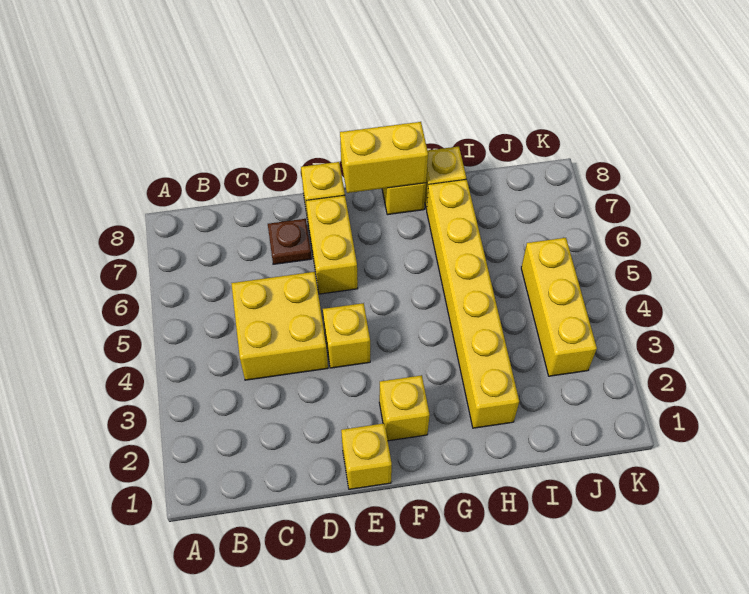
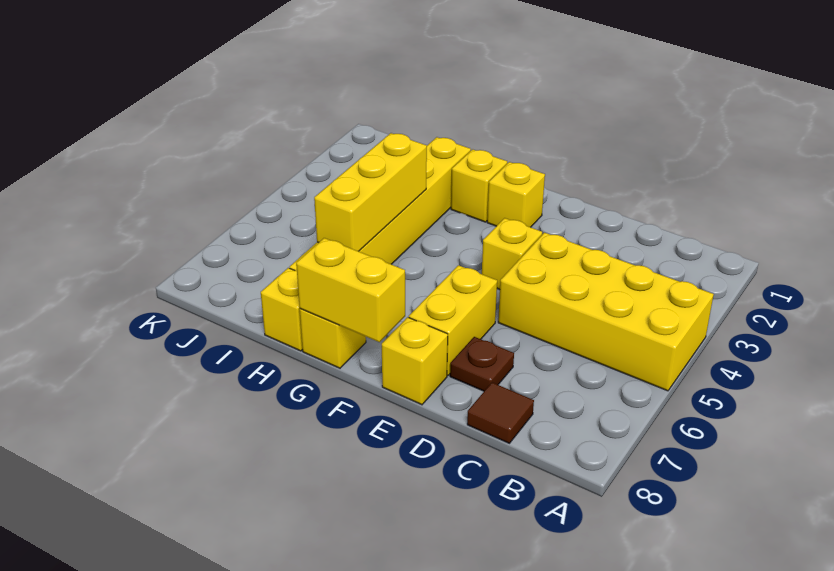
yellow 2x2 brick [231,272,328,380] -> yellow 2x4 brick [498,233,714,391]
none -> brown 1x1 tile [467,383,534,443]
yellow 1x1 brick [341,423,392,489] -> yellow 1x1 brick moved to [451,149,507,222]
yellow 1x3 brick [521,238,597,376] -> yellow 1x3 brick moved to [314,133,427,251]

